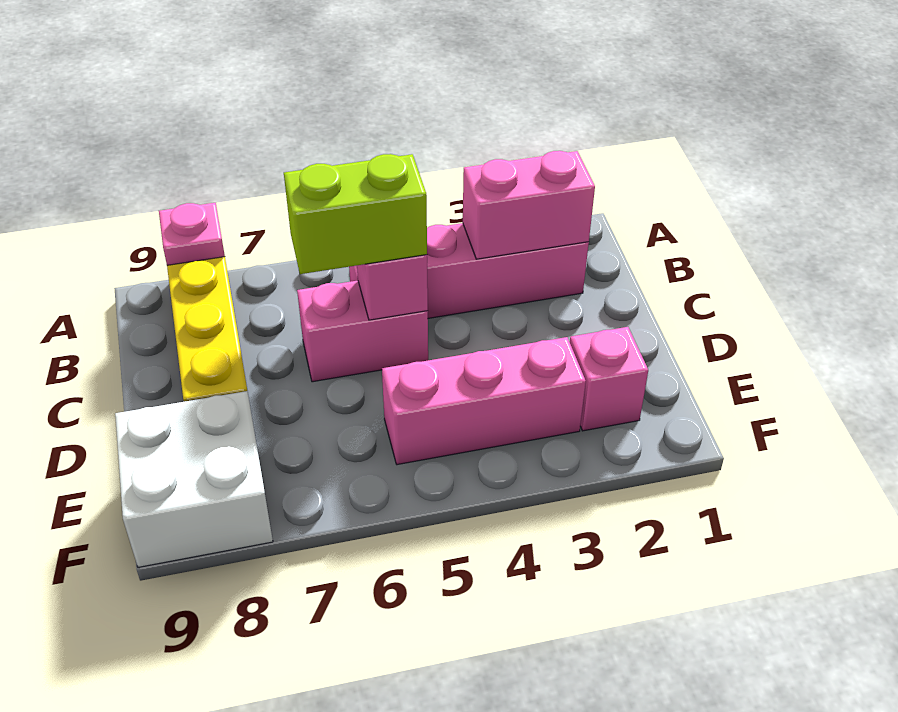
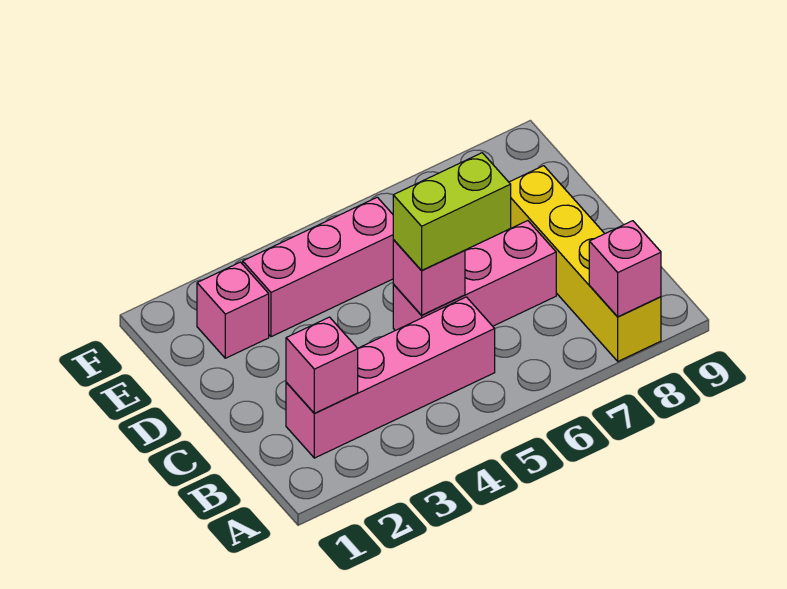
pink 1x1 plate [159,203,225,265] -> pink 1x1 brick [589,221,661,317]
pink 1x2 brick [463,151,595,259] -> pink 1x1 brick [286,317,358,413]
pink 1x2 brick [297,281,428,382] -> pink 1x3 brick [393,221,556,330]
white 2x2 brick [115,391,273,567] -> none

